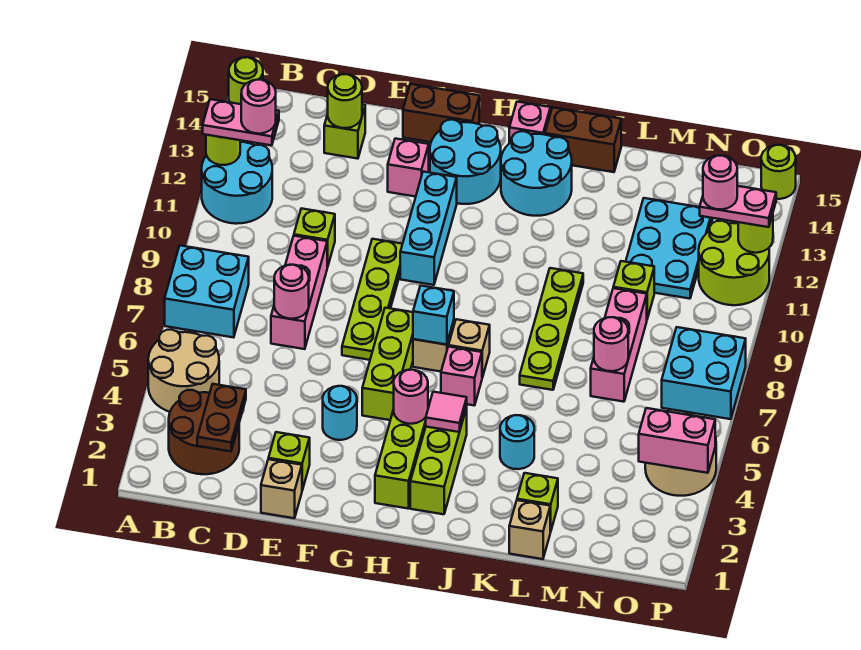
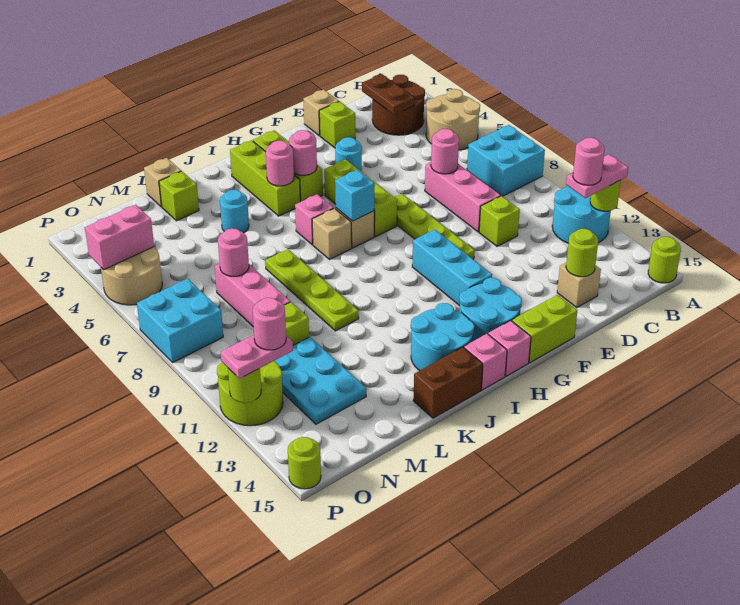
lime 1x1 brick [324,105,365,159] -> tan 1x1 brick [557,263,601,307]
pink 1x1 brick [388,139,429,197] -> pink 1x1 brick moved to [488,321,531,376]
brown 1x2 brick [403,84,479,142] -> lime 1x2 brick [512,295,577,363]
pink 1x1 tile [426,392,467,432] -> pink 1x1 round brick [266,141,294,186]

